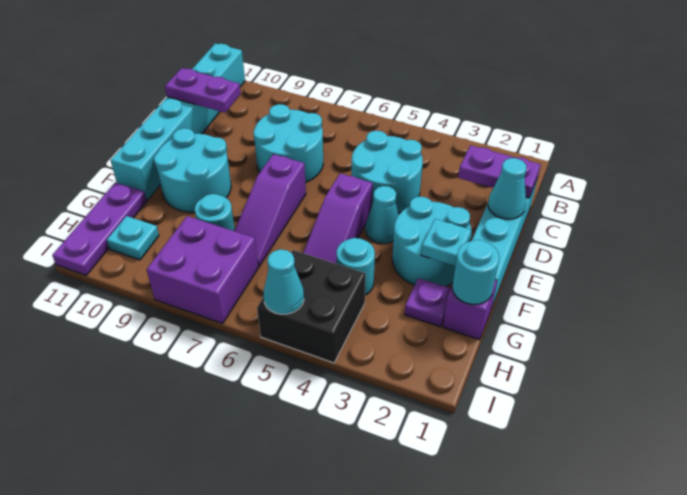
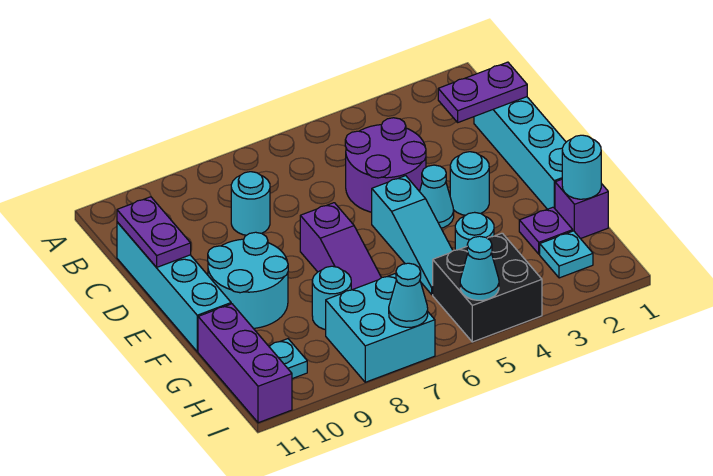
cyan 1x6 brick [111,43,245,200] -> cyan 1x4 brick [117,222,231,352]
cyan 2x2 round brick [352,131,423,213] -> purple 2x2 round brick [345,118,426,212]
cyan 2x2 round brick [253,104,323,183] -> cyan 1x1 round brick [231,172,270,235]
purple 1x2 plate [165,68,241,113] -> purple 1x2 plate turned to [117,197,191,267]
cyan 1x1 cone [488,158,526,219] -> cyan 1x1 cone moved to [389,263,428,327]
cyan 2x2 round brick [392,196,472,286] -> cyan 1x1 round brick [450,152,489,215]
purple 1x3 slope [303,173,373,264] -> cyan 1x3 slope [372,176,453,294]
cyan 1x1 plate [421,219,471,266] -> cyan 1x1 plate moved to [540,231,593,278]
purple 1x3 plate [52,182,147,275] -> purple 1x3 brick [198,304,292,423]
purple 2x2 brick [147,216,258,324] -> cyan 2x2 brick [326,274,435,382]

